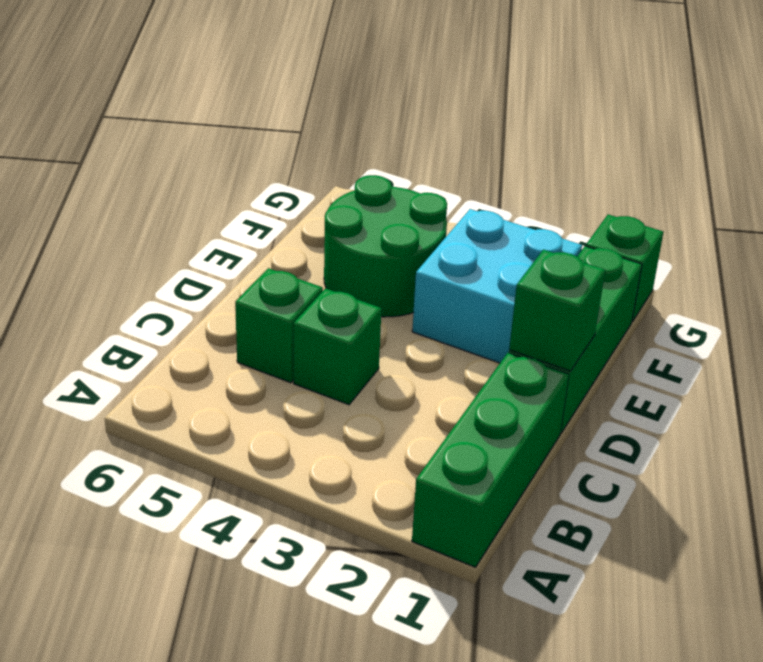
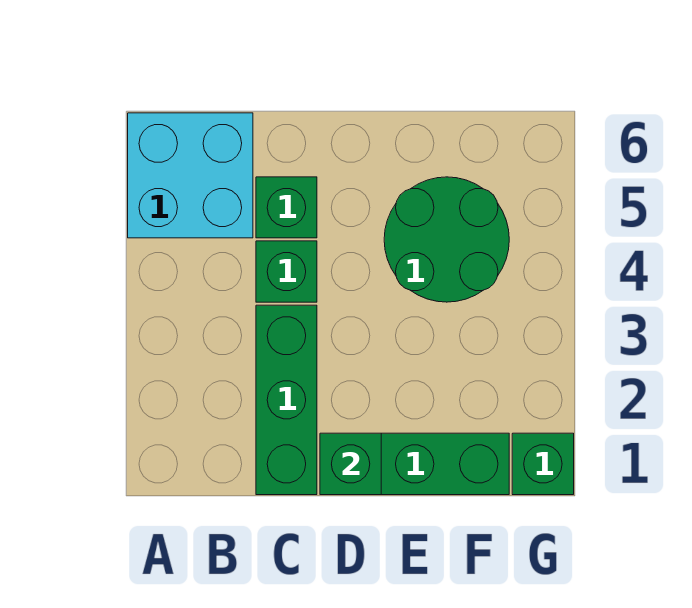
green 1x3 brick [412,353,569,567] -> green 1x3 brick turned to [256,305,317,495]
cyan 2x2 brick [412,209,582,363] -> cyan 2x2 brick moved to [128,113,253,238]

